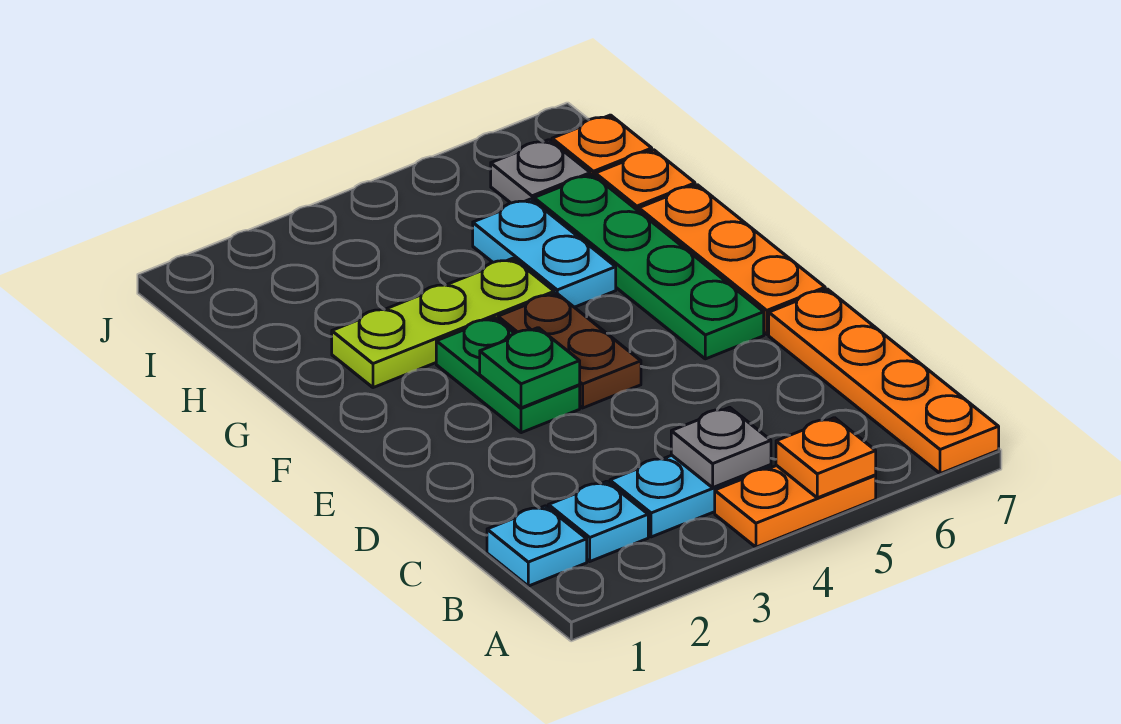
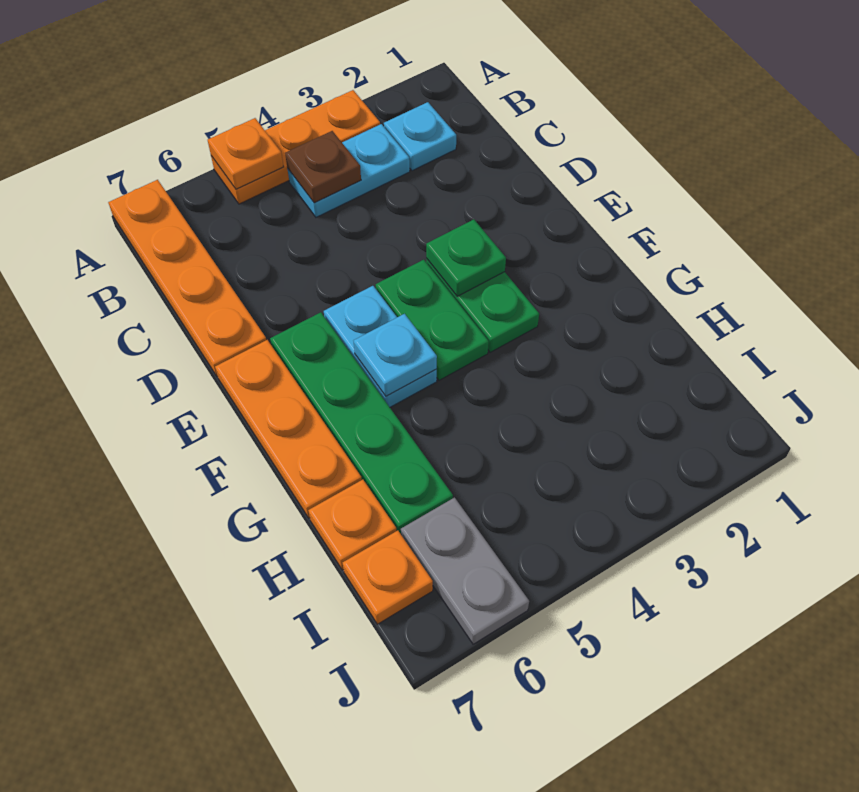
orange 1x2 plate [715,466,876,547] -> orange 1x3 plate [211,90,380,204]
cyan 1x1 plate [487,506,587,586] -> cyan 1x1 plate moved to [354,314,437,396]
grey 1x1 plate [671,407,771,488] -> brown 1x1 plate [285,131,361,203]
brown 1x2 plate [498,293,641,408] -> green 1x2 plate [376,260,489,380]
lime 1x3 plate [332,258,554,388] -> none
cyan 1x2 plate [473,199,616,307] -> cyan 1x2 plate moved to [324,286,437,407]
grey 1x1 plate [491,140,590,203] -> grey 1x2 plate [401,498,529,644]

